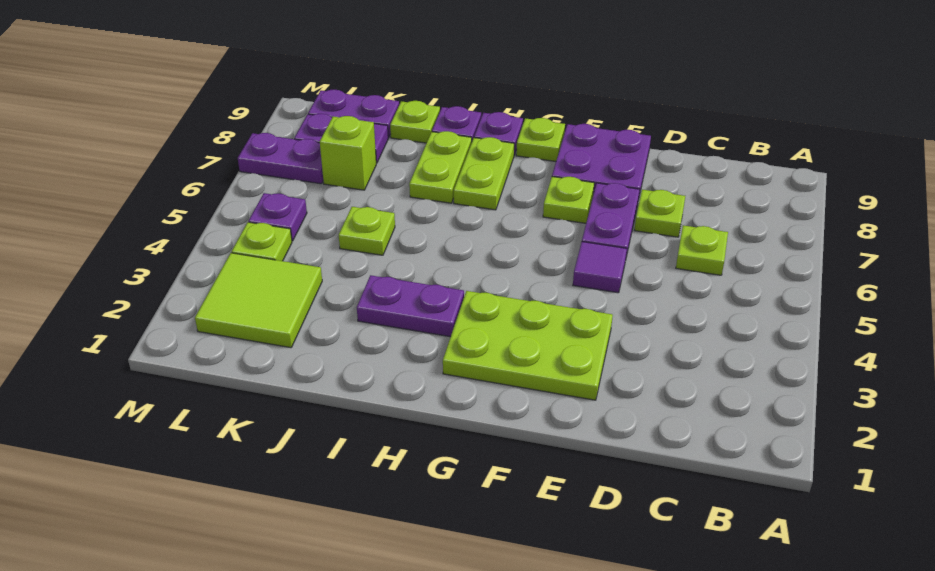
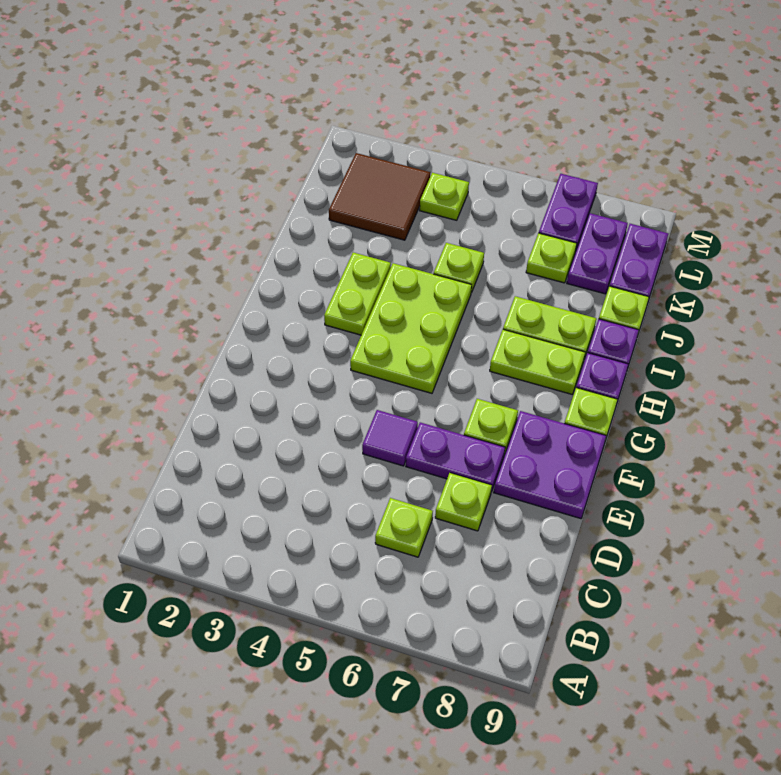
lime 2x3 plate [443,291,613,400] -> lime 2x3 plate moved to [350,263,472,393]
purple 1x2 plate [357,275,464,337] -> lime 1x2 plate [324,253,391,335]
lime 2x2 tile [195,253,322,348] -> brown 2x2 tile [329,153,430,240]
lime 1x1 brick [320,116,376,190] -> lime 1x1 plate [526,233,577,283]
purple 1x1 plate [249,193,307,241] -> none

